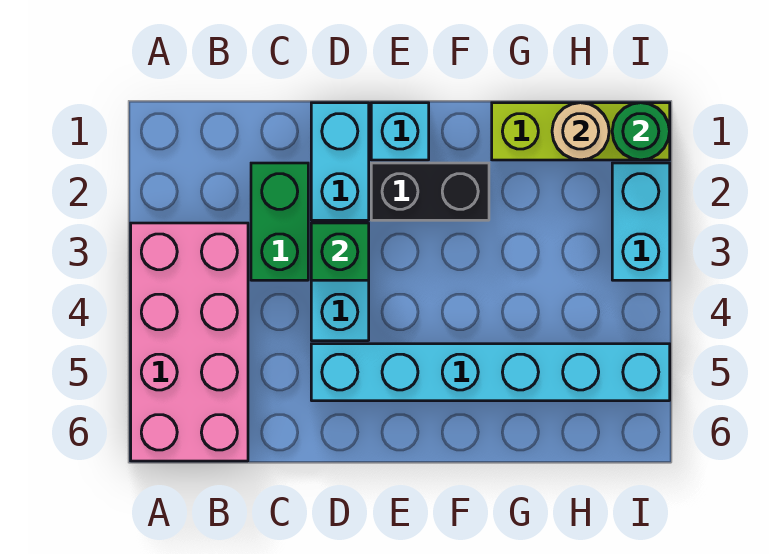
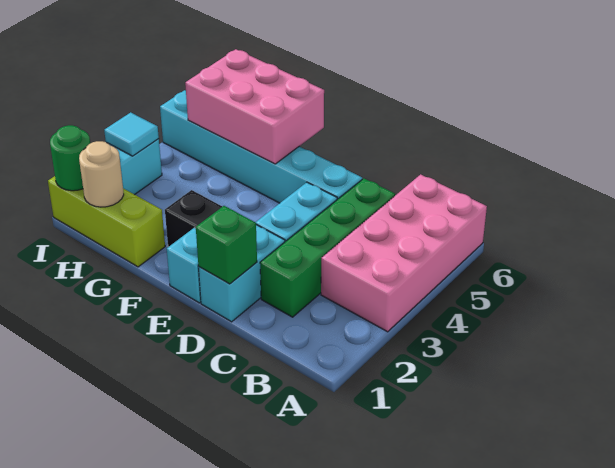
green 1x2 brick [251,163,308,280] -> green 1x4 brick [260,179,395,317]
green 1x1 brick [311,223,369,280] -> green 1x1 brick moved to [196,206,257,284]
none -> pink 2x3 brick [185,49,324,164]
none -> cyan 1x1 tile [104,112,159,156]

